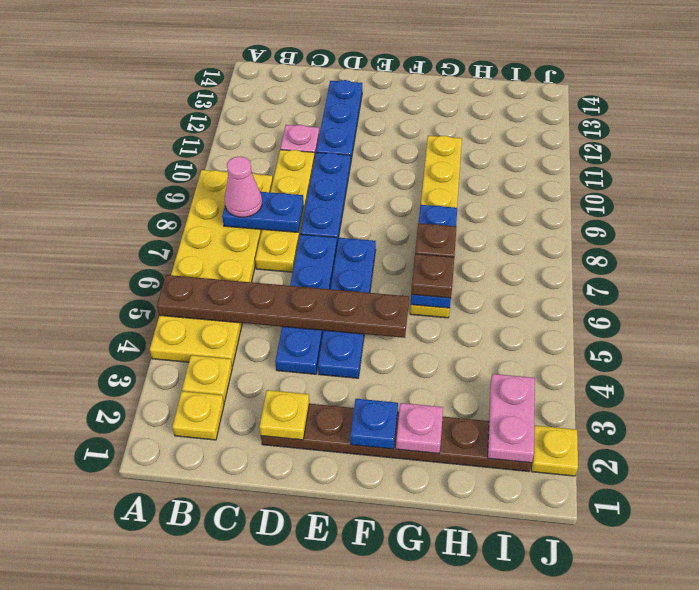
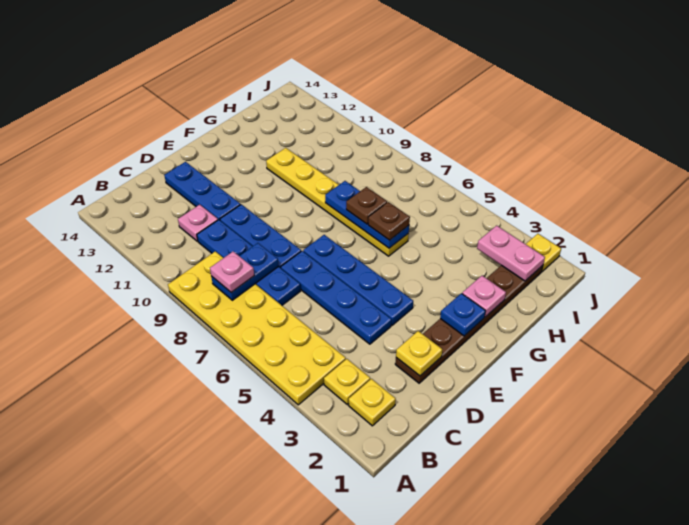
brown 1x6 plate [157,275,409,338] -> none
pink 1x1 cone [225,156,262,217] -> pink 1x1 plate [210,252,254,292]
yellow 1x4 plate [255,150,315,272] -> blue 1x4 plate [197,220,301,305]

